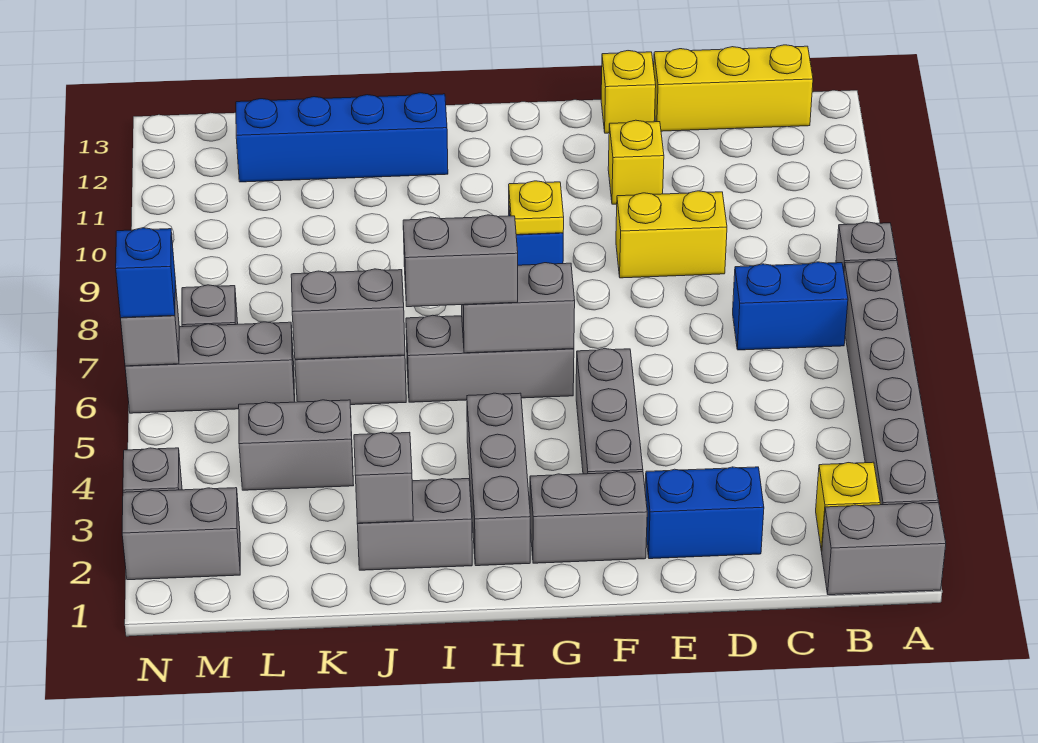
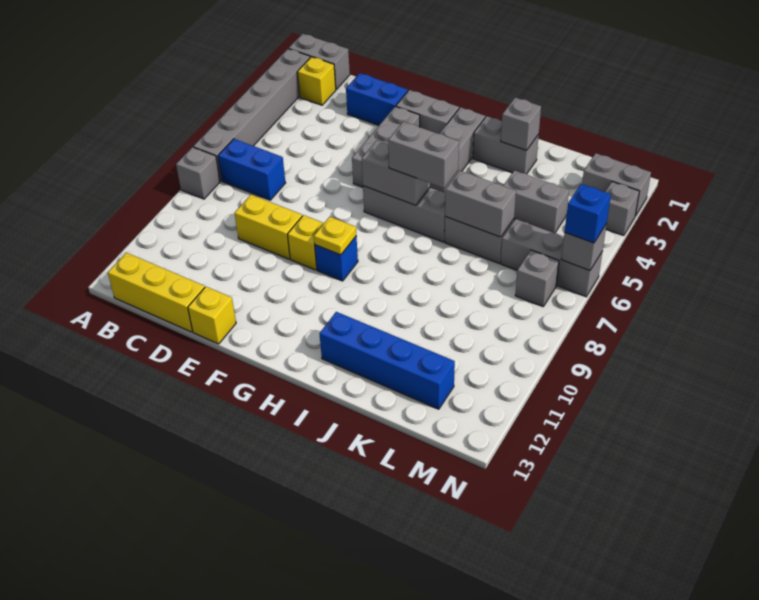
yellow 1x1 brick [608,120,664,204] -> yellow 1x1 brick moved to [287,215,324,270]

